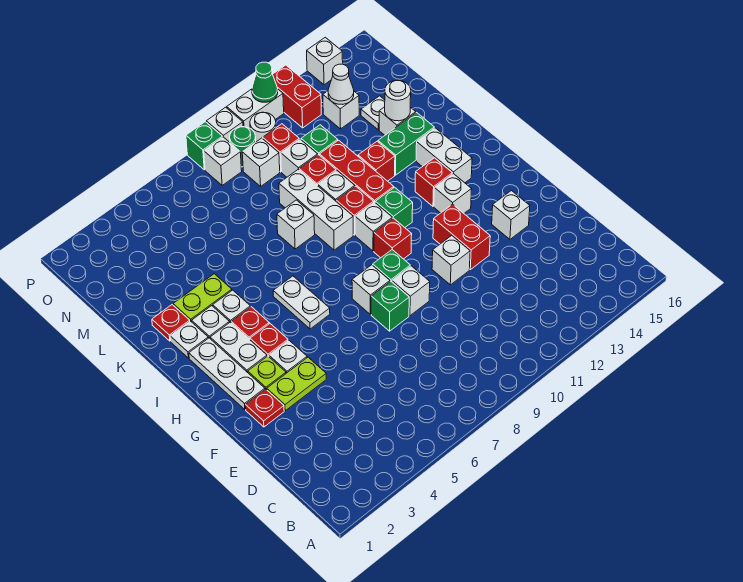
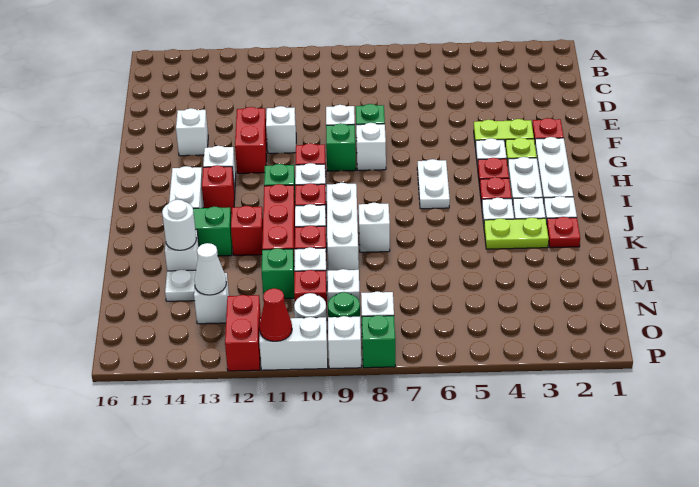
green 1x1 cone [252,62,278,102] -> red 1x1 cone [259,288,292,341]
white 1x1 brick [307,37,343,85] -> none

